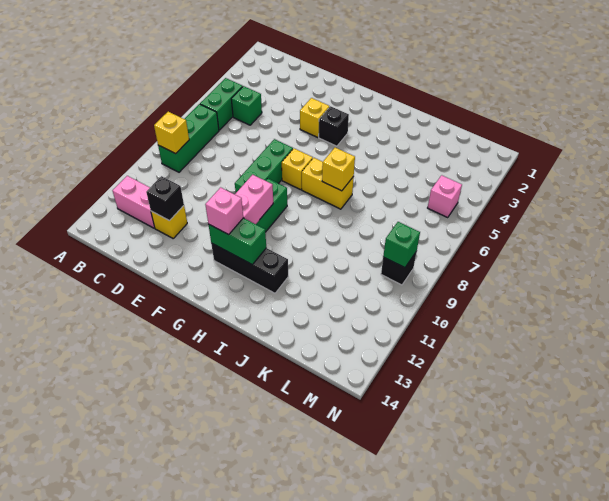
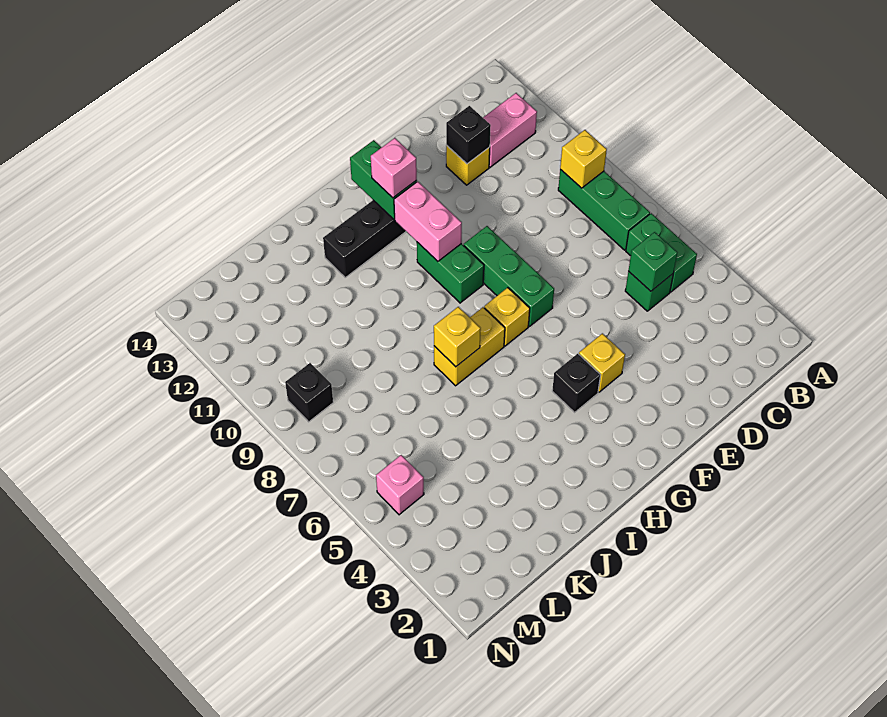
green 1x2 brick [208,218,266,265] -> green 1x2 brick turned to [350,140,417,219]
green 1x1 brick [383,222,420,268] -> green 1x1 brick moved to [628,232,677,291]

